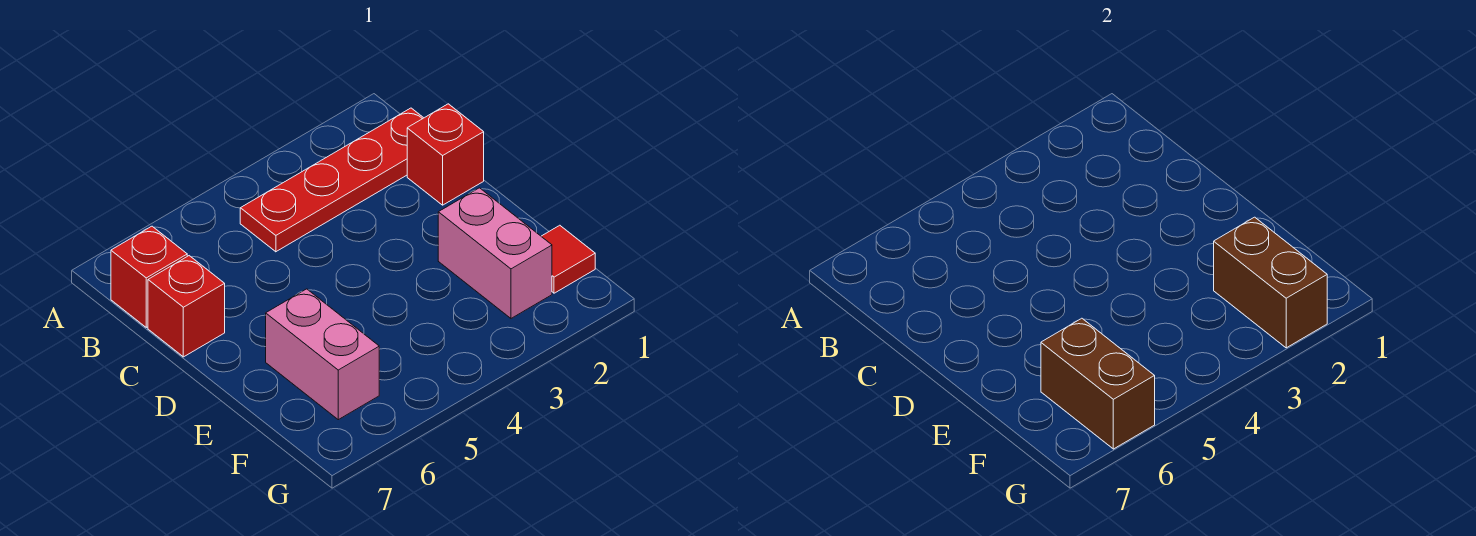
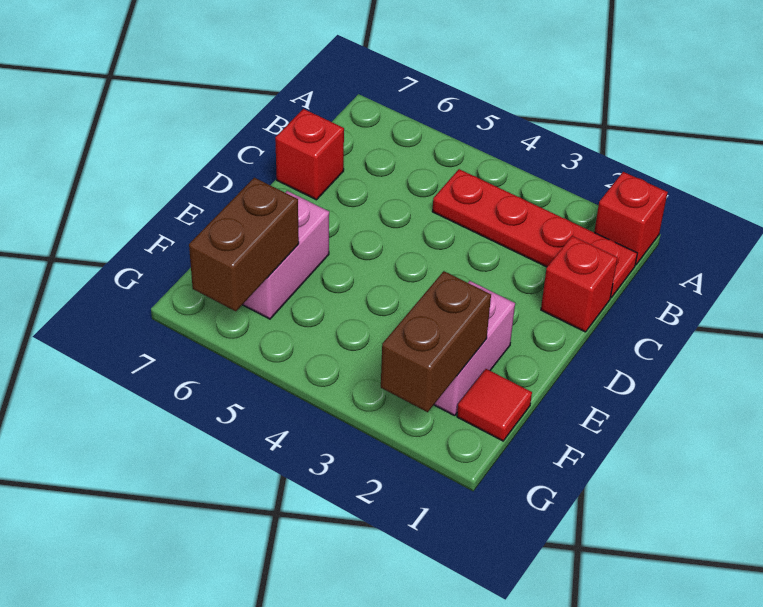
red 1x1 brick [111,226,187,327] -> red 1x1 brick moved to [594,172,668,265]

